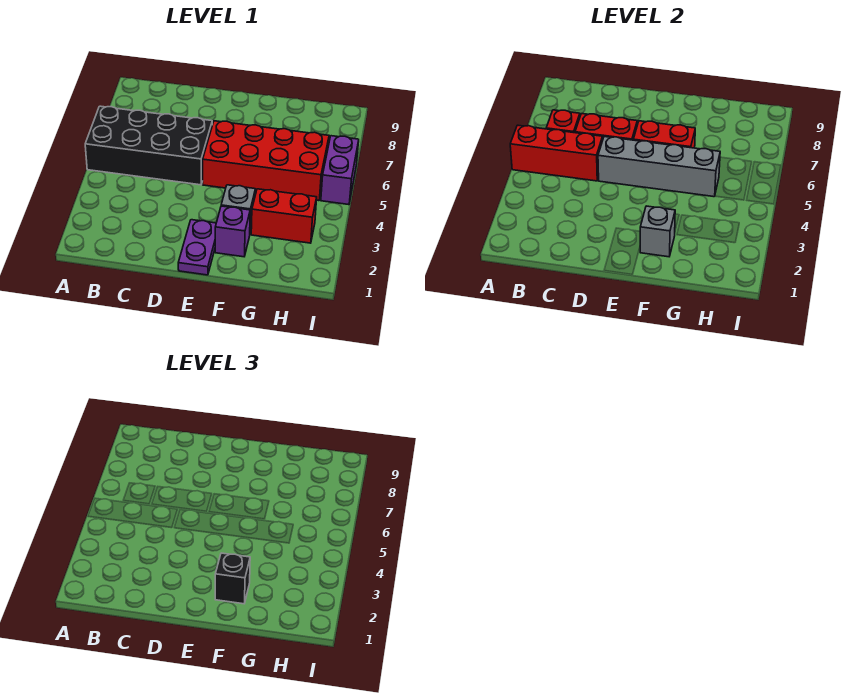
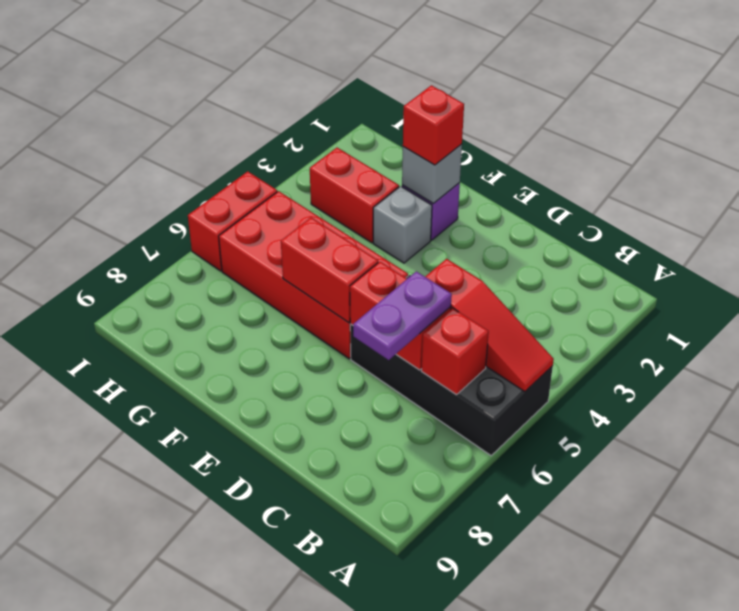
red 1x3 brick [510,125,603,181] -> red 1x3 slope [425,259,554,392]
grey 1x4 brick [598,137,720,197] -> none
purple 1x2 plate [178,220,216,275] -> purple 1x2 plate moved to [353,271,452,360]
black 1x1 brick [215,553,250,604] -> red 1x1 brick [403,85,464,165]
purple 1x2 brick [321,136,359,205] -> red 1x2 brick [188,171,277,271]

